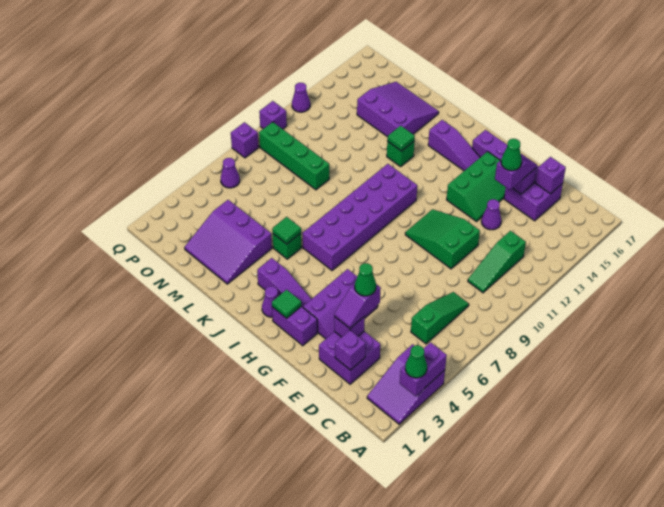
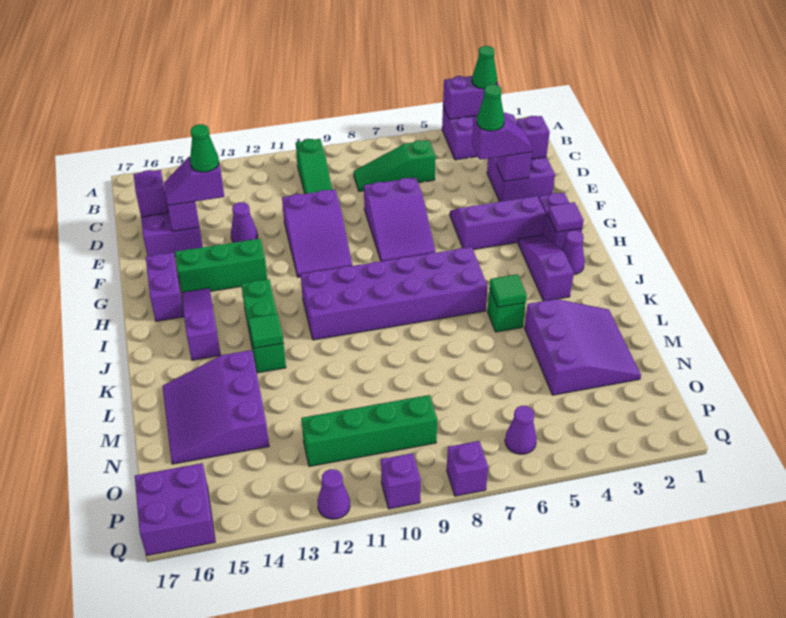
green 1x3 slope [468,231,526,293] -> green 1x3 slope turned to [296,139,332,194]
none -> purple 2x3 slope [364,177,435,261]
green 2x3 slope [405,209,480,269] -> purple 2x3 slope [282,189,352,277]
green 1x1 tile [272,290,301,318] -> purple 1x1 tile [548,202,584,232]
green 1x1 brick [387,141,414,166] -> green 1x3 brick [241,279,286,373]
green 1x4 brick [259,122,329,190] -> green 1x4 brick turned to [301,395,437,467]
none -> purple 2x2 brick [135,463,215,556]

